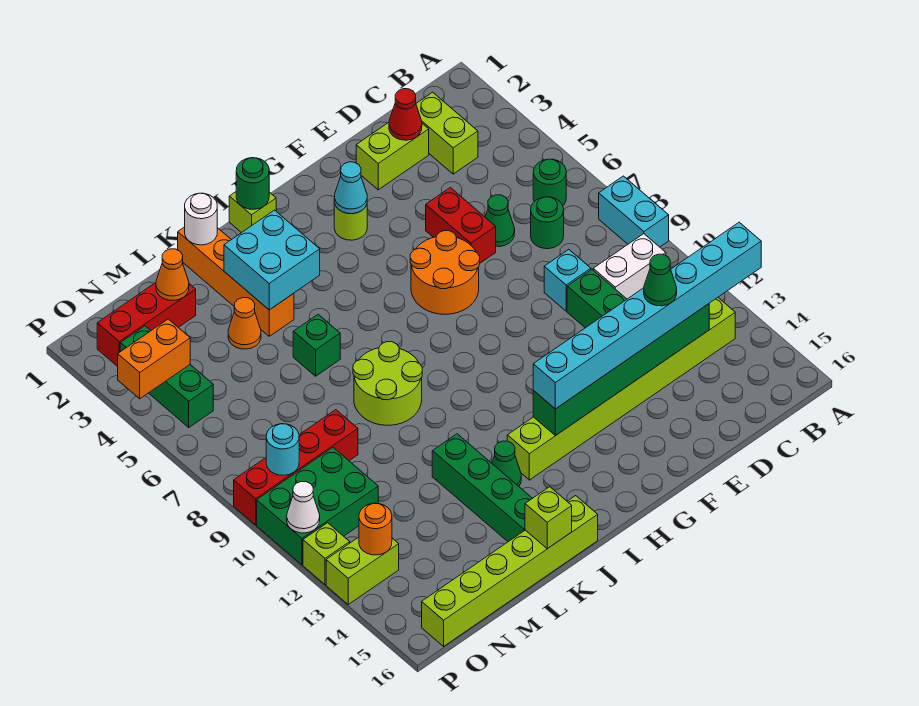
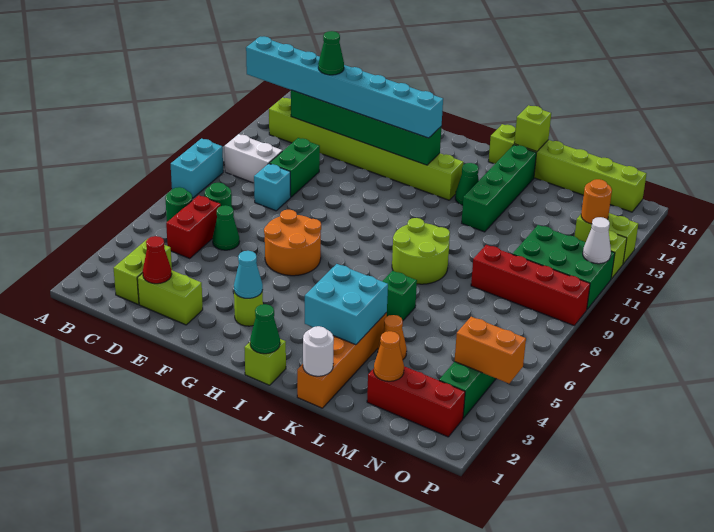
red 1x2 brick [426,188,496,263] -> red 1x2 brick moved to [166,195,221,258]
green 1x1 round brick [236,158,269,209] -> green 1x1 cone [250,304,280,354]
cyan 1x1 round brick [266,424,299,475] -> none

